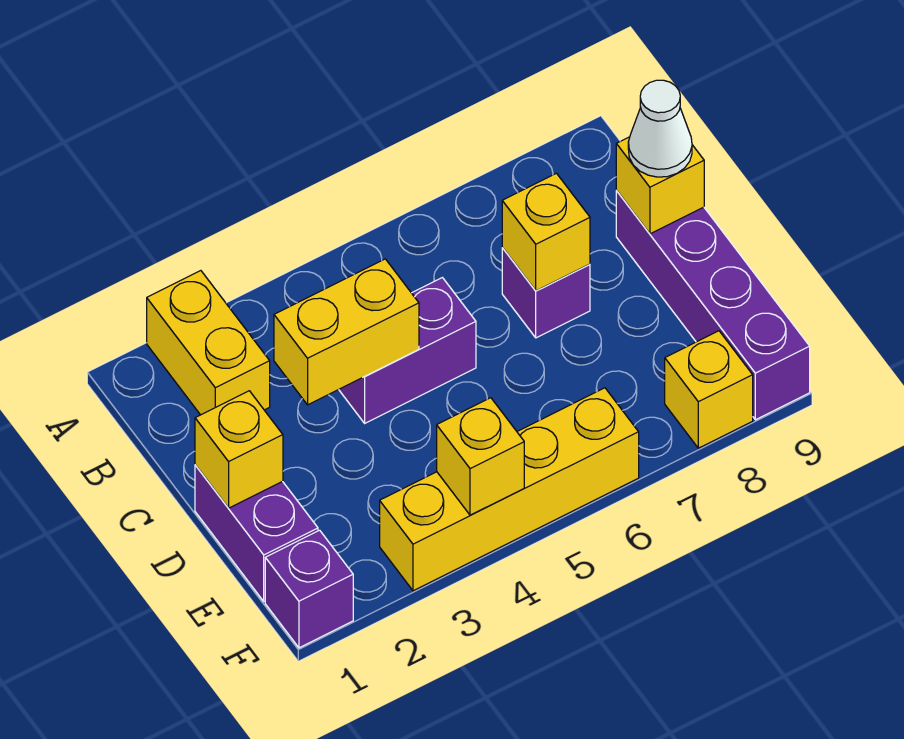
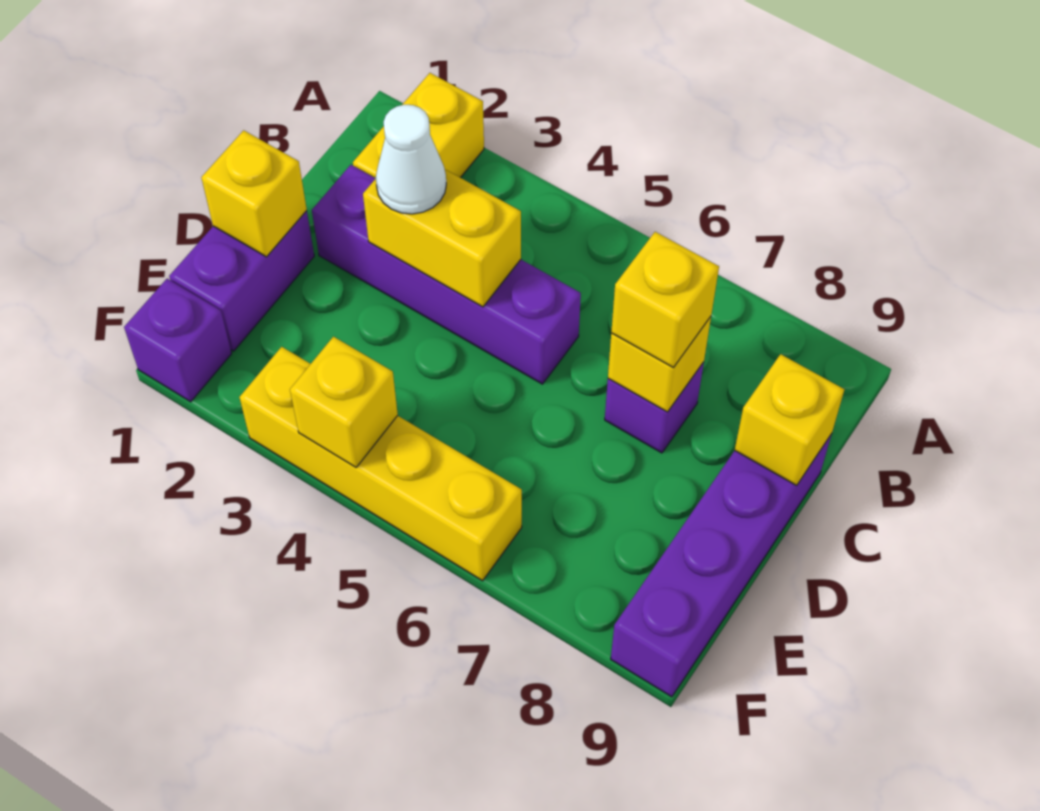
purple 1x2 brick [339,278,476,423] -> purple 1x4 brick [312,165,581,384]
white 1x1 cone [628,80,692,177] -> white 1x1 cone moved to [376,105,446,214]
yellow 1x1 brick [665,331,753,448] -> yellow 1x1 brick moved to [611,232,719,368]

